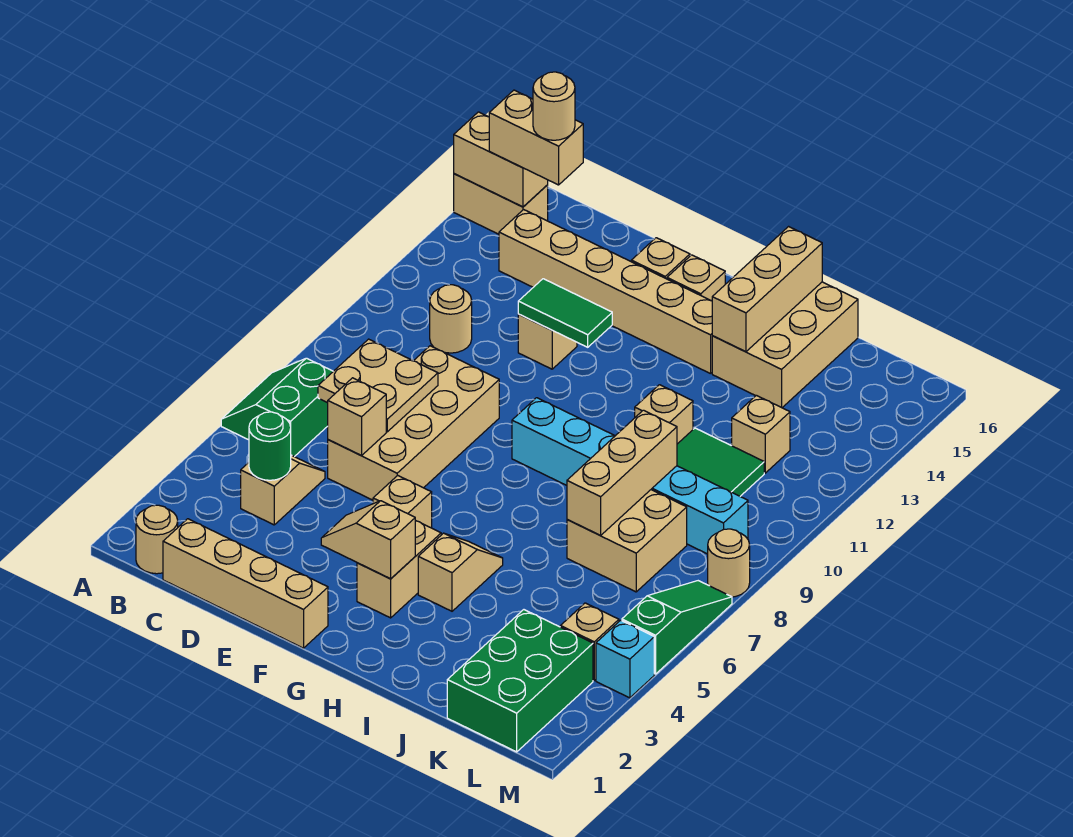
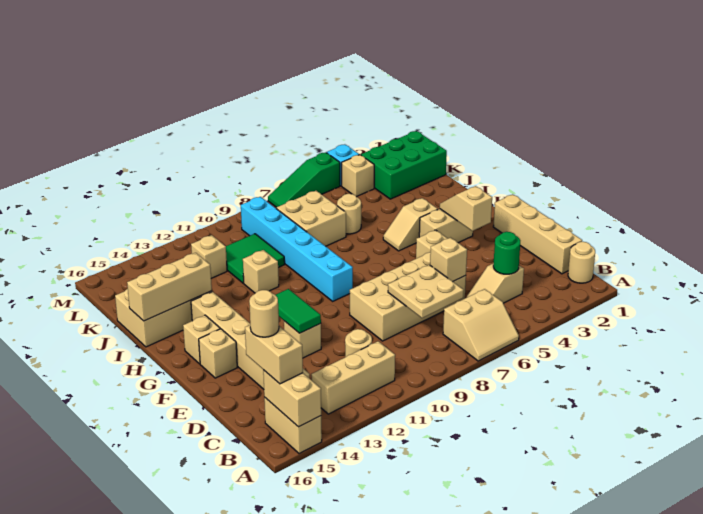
green 2x2 slope [221,358,333,457] -> tan 2x2 slope [443,289,519,361]
tan 1x2 slope [321,501,415,579] -> tan 1x2 slope turned to [440,186,492,231]
tan 1x3 brick [567,410,677,536] -> tan 1x3 brick moved to [311,341,395,414]
tan 1x1 round brick [708,529,750,597] -> tan 1x1 round brick moved to [337,194,361,234]

